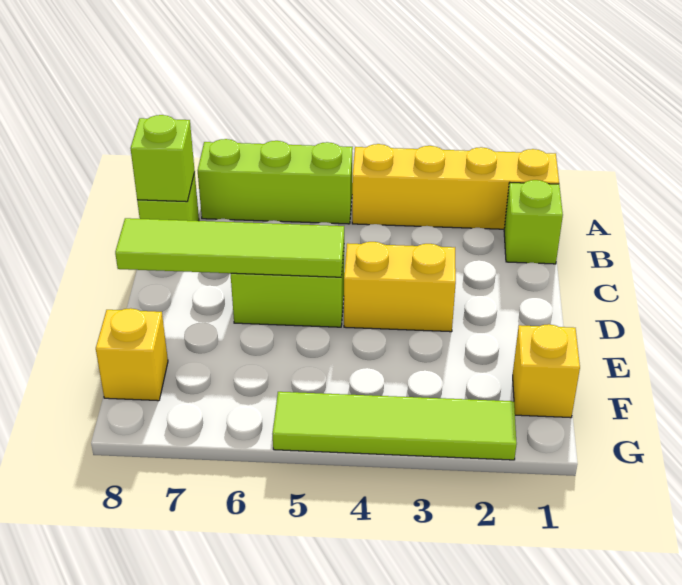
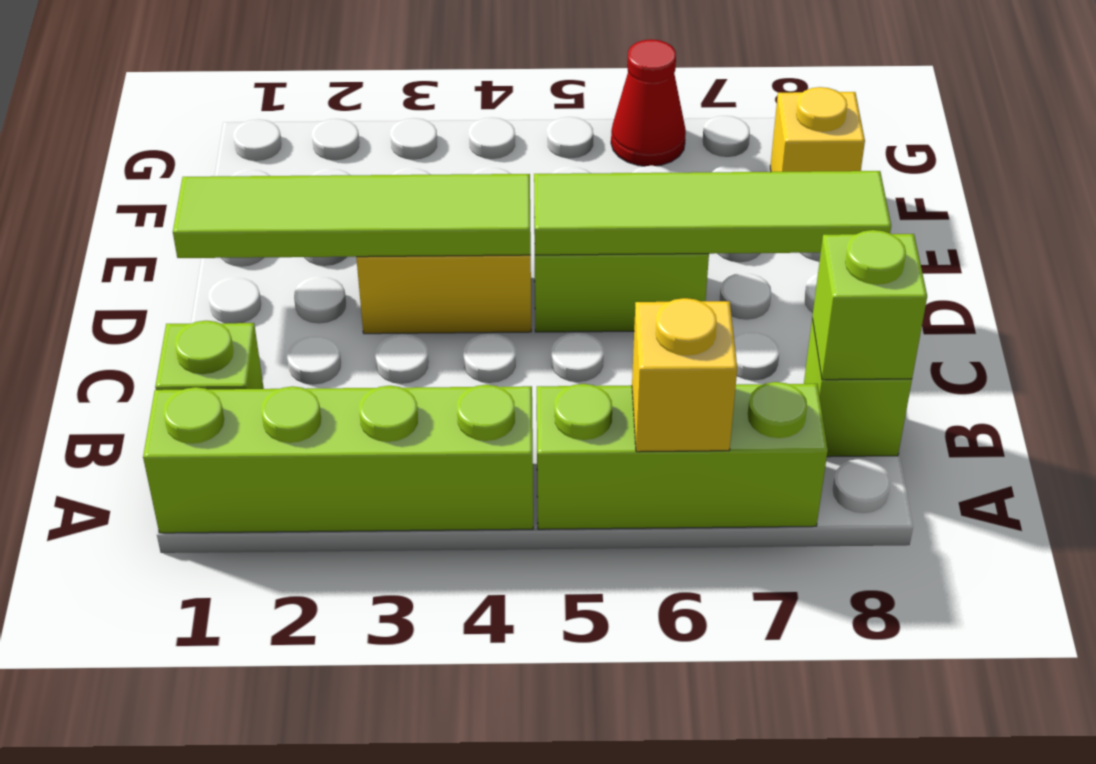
yellow 1x4 brick [352,144,559,229] -> lime 1x4 brick [143,385,533,533]
yellow 1x1 brick [513,324,580,418] -> yellow 1x1 brick moved to [632,298,737,452]
lime 1x4 tile [273,392,517,460] -> lime 1x4 tile moved to [173,174,531,258]
none -> red 1x1 cone [611,39,686,166]

